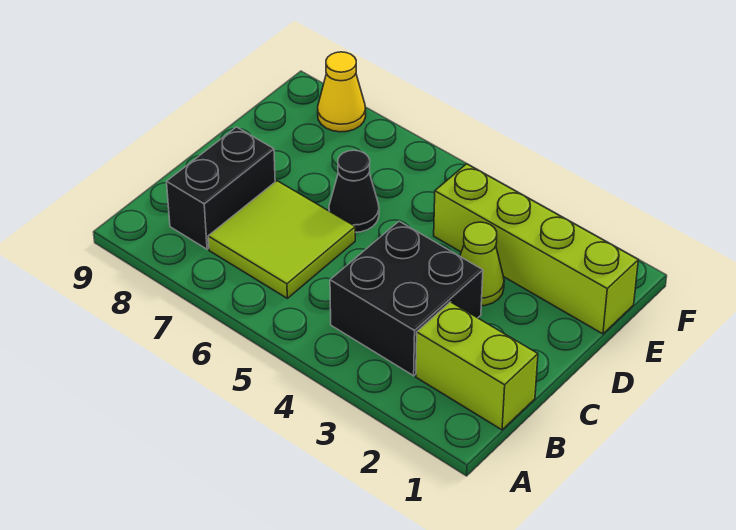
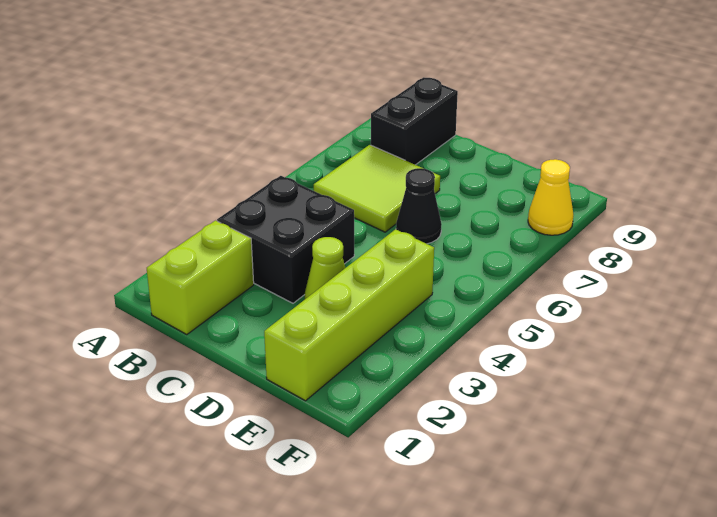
black 1x2 brick [167,127,275,249] -> black 1x2 brick turned to [371,77,458,165]

